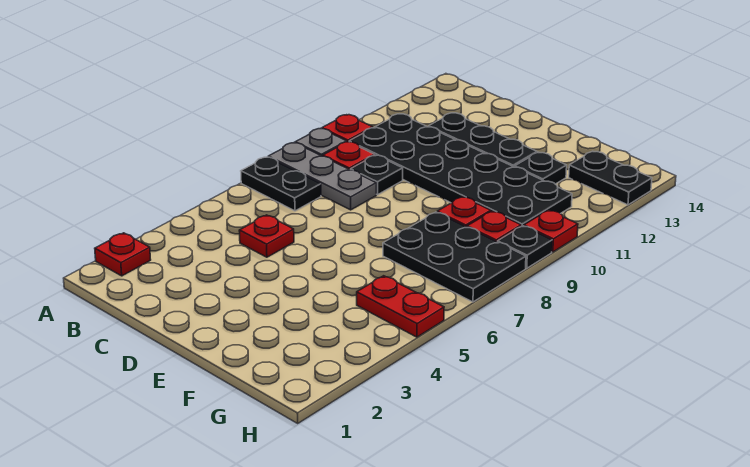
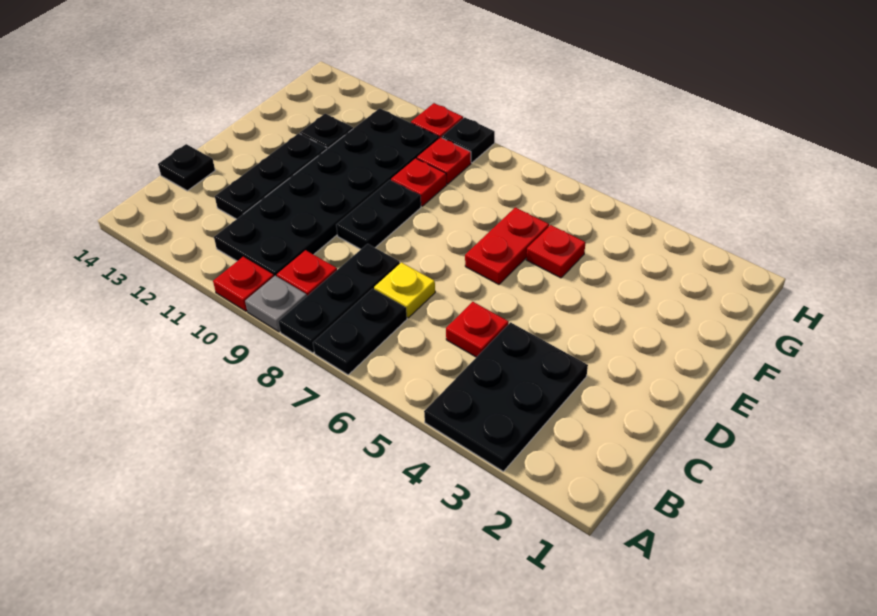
red 1x1 plate [95,233,151,276] -> red 1x1 plate moved to [526,225,586,278]
grey 1x3 plate [268,143,376,210] -> black 1x3 plate [278,244,400,353]
none -> yellow 1x1 plate [374,263,435,318]
black 1x1 plate [351,155,403,195] -> black 1x1 plate moved to [158,144,215,191]
black 2x3 plate [383,212,526,302] -> black 2x3 plate moved to [424,322,588,471]
red 1x2 plate [357,276,444,337] -> red 1x2 plate moved to [465,207,549,284]
black 1x2 plate [569,151,652,205] -> black 1x2 plate moved to [336,180,421,249]

